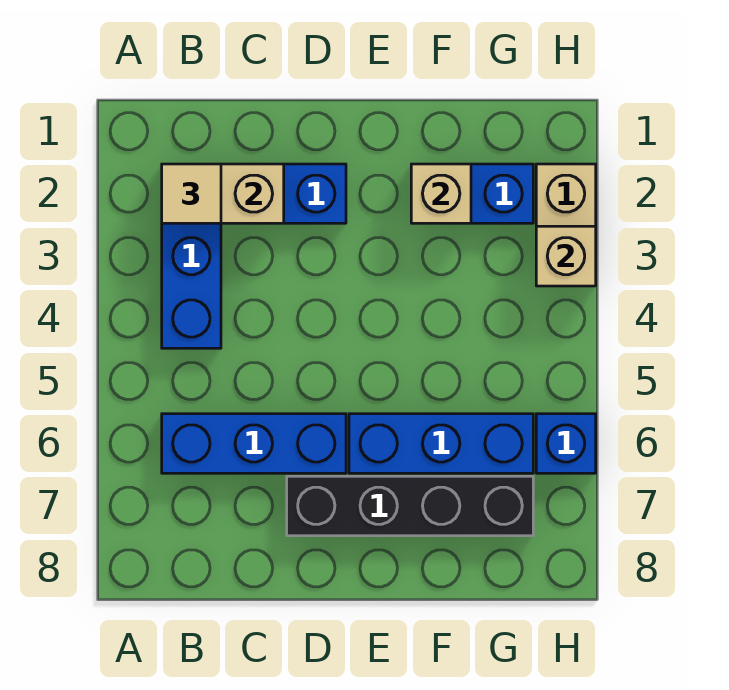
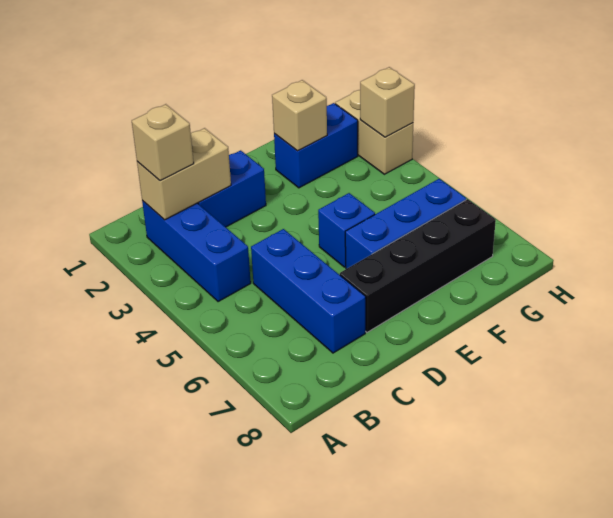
tan 1x1 tile [162,164,221,223] -> tan 1x1 brick [132,104,194,181]
blue 1x3 brick [162,414,346,473] -> blue 1x3 brick turned to [251,229,366,353]
blue 1x1 brick [536,414,596,473] -> blue 1x1 brick moved to [318,193,375,267]

